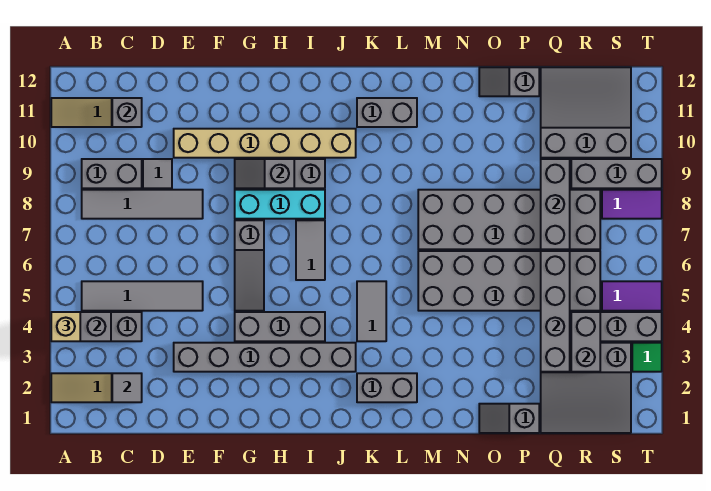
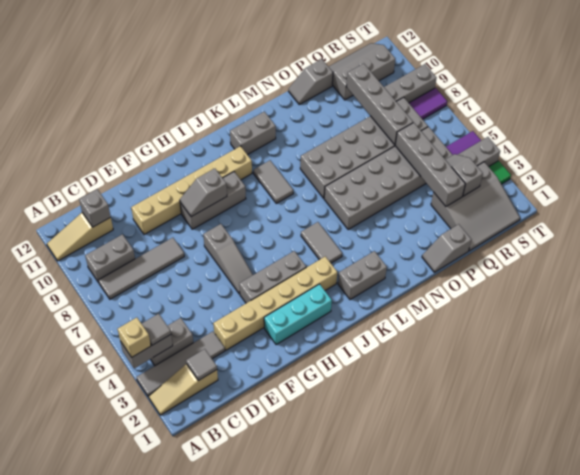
grey 1x4 tile [82,281,203,311] -> grey 1x4 tile moved to [136,331,225,397]
grey 1x1 tile [143,159,172,188] -> grey 1x1 tile moved to [141,314,171,345]
grey 1x6 brick [174,343,356,372] -> tan 1x6 brick [213,257,337,350]
cyan 1x3 brick [235,190,325,219] -> cyan 1x3 brick moved to [264,284,332,345]
grey 1x2 tile [296,220,325,280] -> grey 1x2 tile moved to [253,160,293,203]
grey 1x3 brick [541,159,570,249] -> grey 1x4 brick [346,64,413,145]
grey 3x3 slope [541,67,631,158] -> grey 2x3 slope [329,43,395,100]
grey 1x2 brick [571,312,600,372] -> grey 1x2 slope [445,154,483,196]

